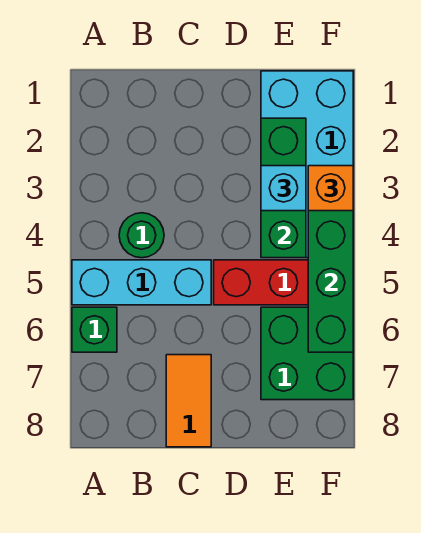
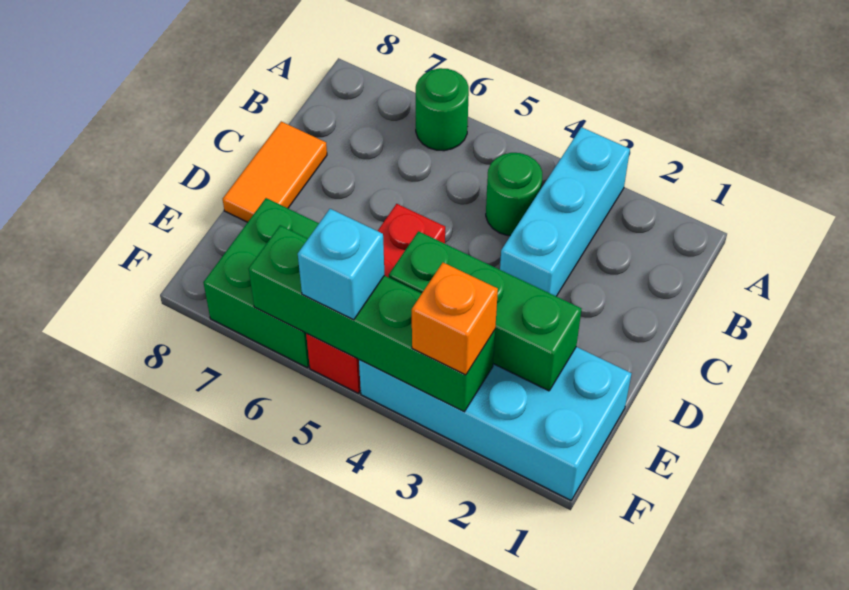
cyan 1x3 brick [72,260,211,305] -> cyan 1x3 brick moved to [500,127,630,296]
green 1x1 brick [72,307,117,352] -> green 1x1 round brick [416,68,469,151]
orange 1x2 tile [166,355,211,447] -> orange 1x2 tile turned to [223,122,327,222]
cyan 1x1 brick [261,166,306,211] -> cyan 1x1 brick moved to [298,209,384,320]

